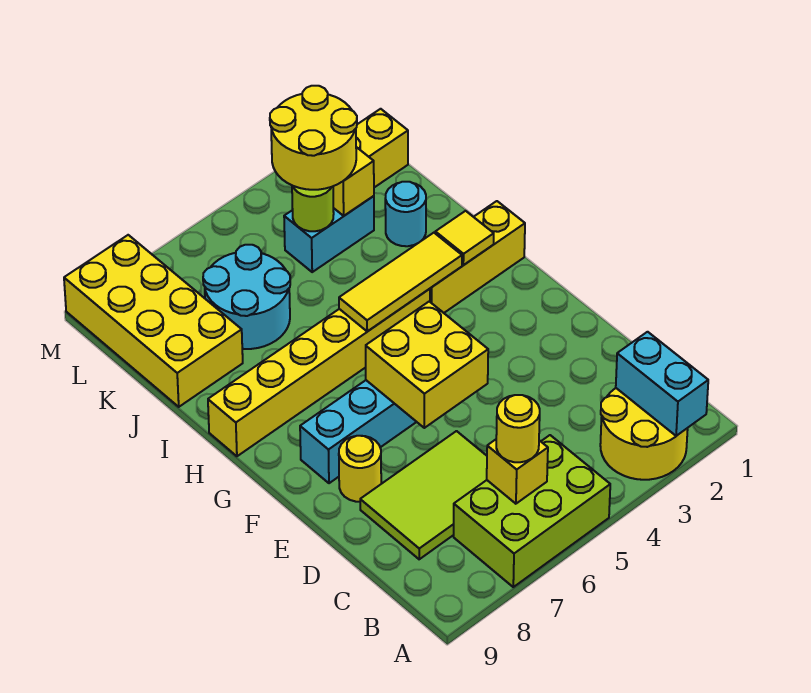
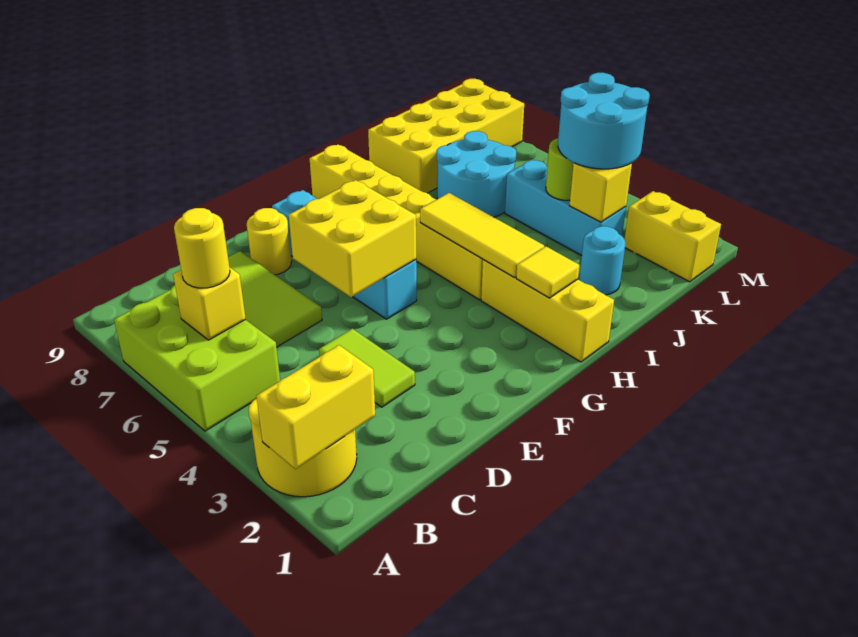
cyan 1x2 brick [616,332,708,436] -> yellow 1x2 brick [256,345,375,469]
none -> lime 1x2 tile [319,329,415,407]
cyan 1x2 brick [284,196,374,272] -> cyan 1x3 brick [505,160,626,256]
yellow 2x2 round brick [270,86,357,190] -> cyan 2x2 round brick [558,73,650,169]

